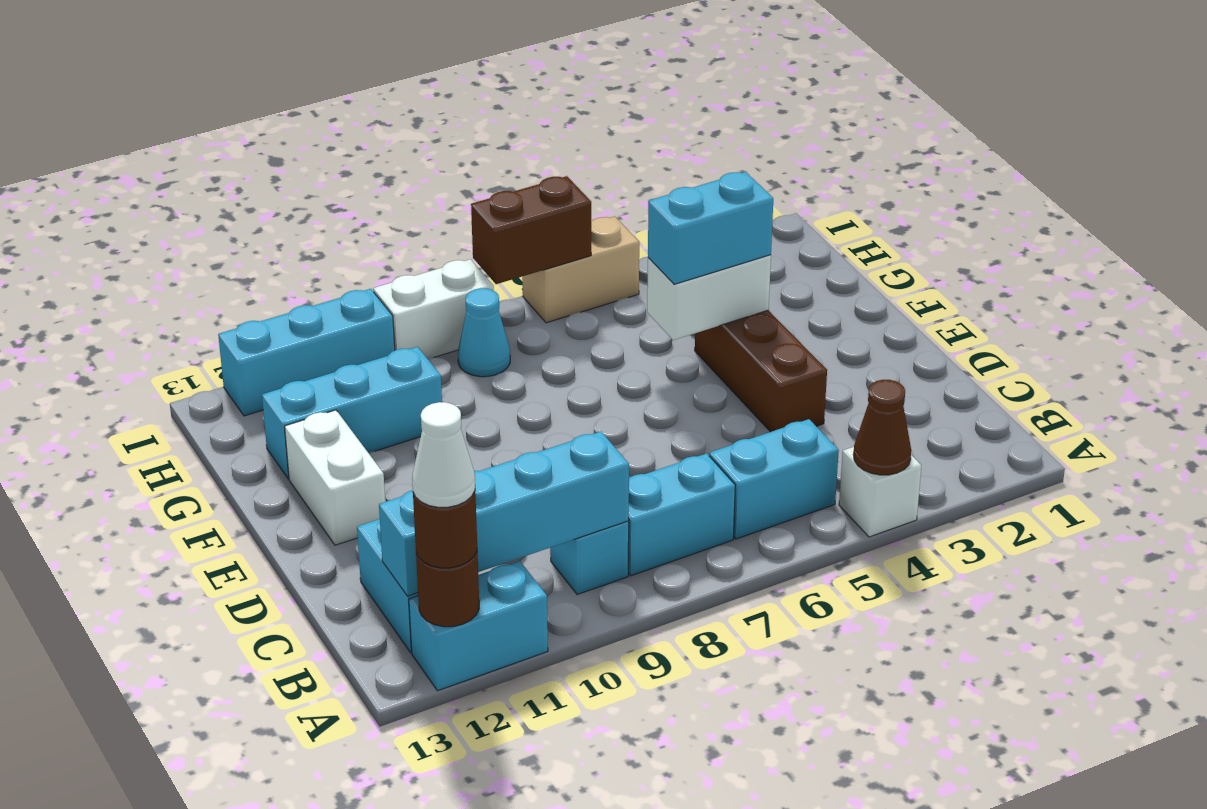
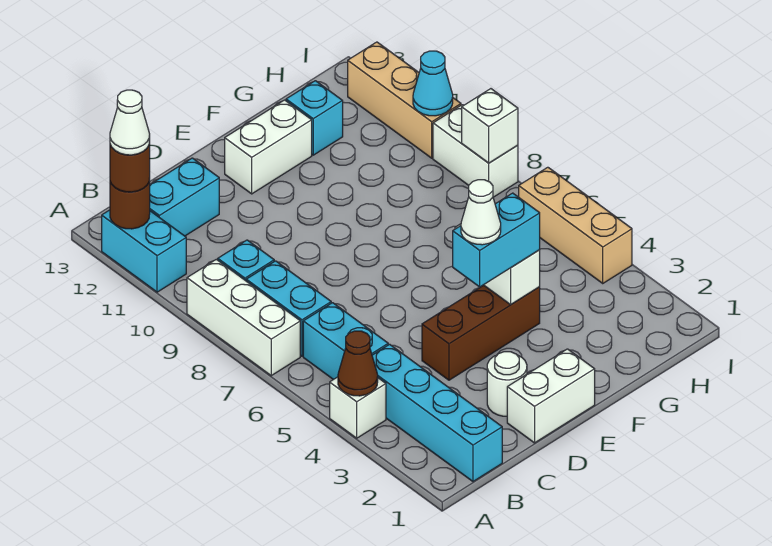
none -> white 1x3 brick [187,259,300,376]
cyan 1x4 brick [379,432,629,596] -> cyan 1x4 brick moved to [372,344,502,481]
none -> white 1x2 brick [507,349,595,443]
none -> white 1x1 round brick [487,352,527,416]
none -> white 1x1 cone [461,180,501,245]
cyan 1x2 brick [648,172,773,284] -> cyan 1x2 brick turned to [453,193,540,287]
cyan 1x3 brick [262,347,442,479] -> cyan 1x1 brick [286,81,343,155]
cyan 1x1 cone [458,288,510,377] -> cyan 1x1 cone moved to [413,51,453,116]
tan 1x2 brick [522,217,639,323] -> tan 1x3 brick [519,167,632,283]
brown 1x2 brick [471,176,591,284] -> none
none -> white 1x1 brick [462,89,518,163]
cyan 1x3 brick [218,289,395,416] -> tan 1x3 brick [348,42,461,158]

